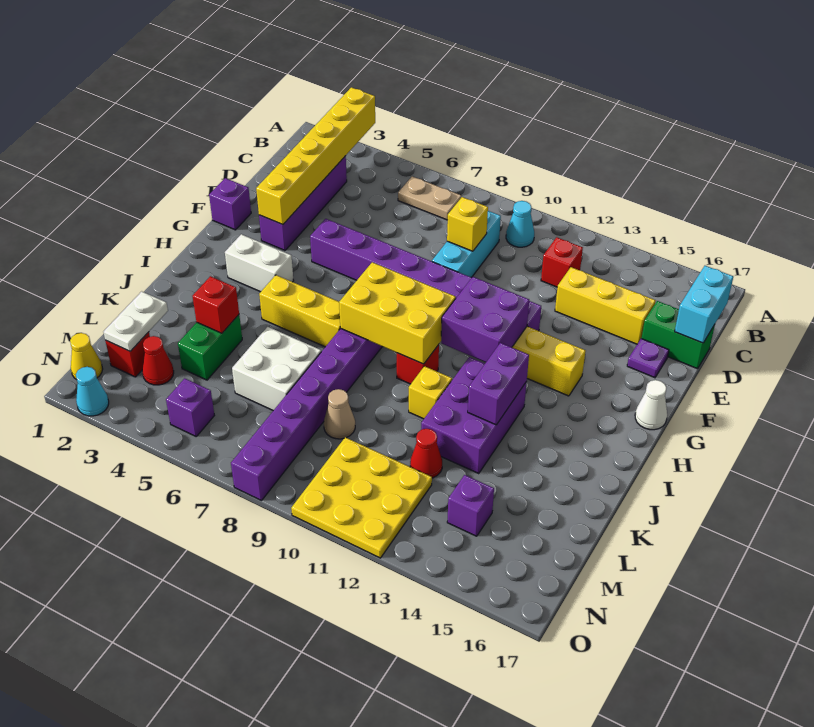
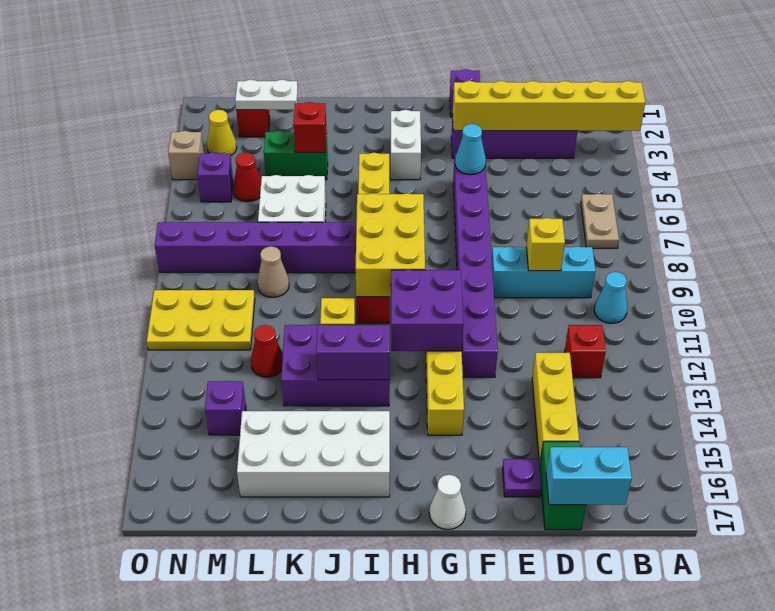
none -> white 2x4 brick [237,411,390,497]
red 1x1 cone [142,336,174,385] -> red 1x1 cone moved to [233,153,261,202]
yellow 3x3 plate [291,437,432,558] -> yellow 2x3 plate [147,290,255,350]
yellow 1x1 cone [70,333,103,379] -> yellow 1x1 cone moved to [207,110,237,156]
cyan 1x1 cone [76,367,109,416] -> cyan 1x1 cone moved to [455,124,486,175]
none -> tan 1x1 brick [168,131,204,180]

